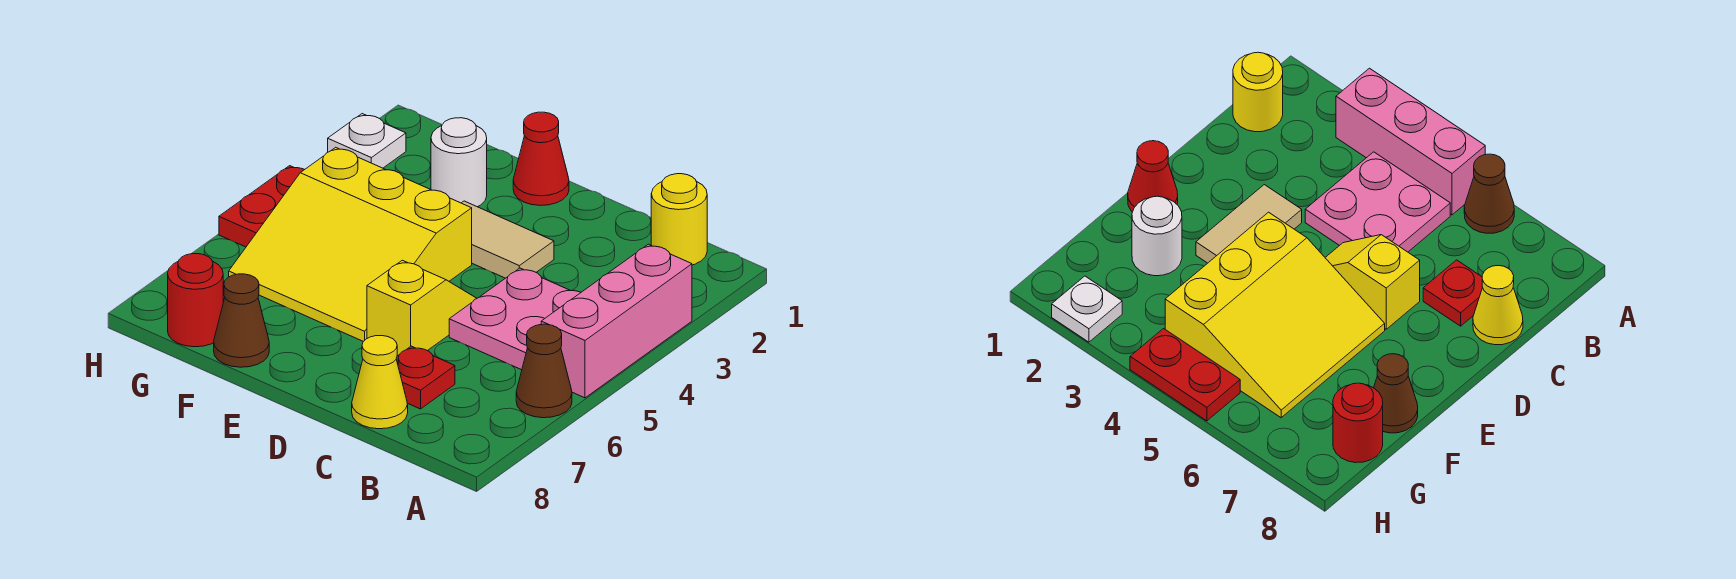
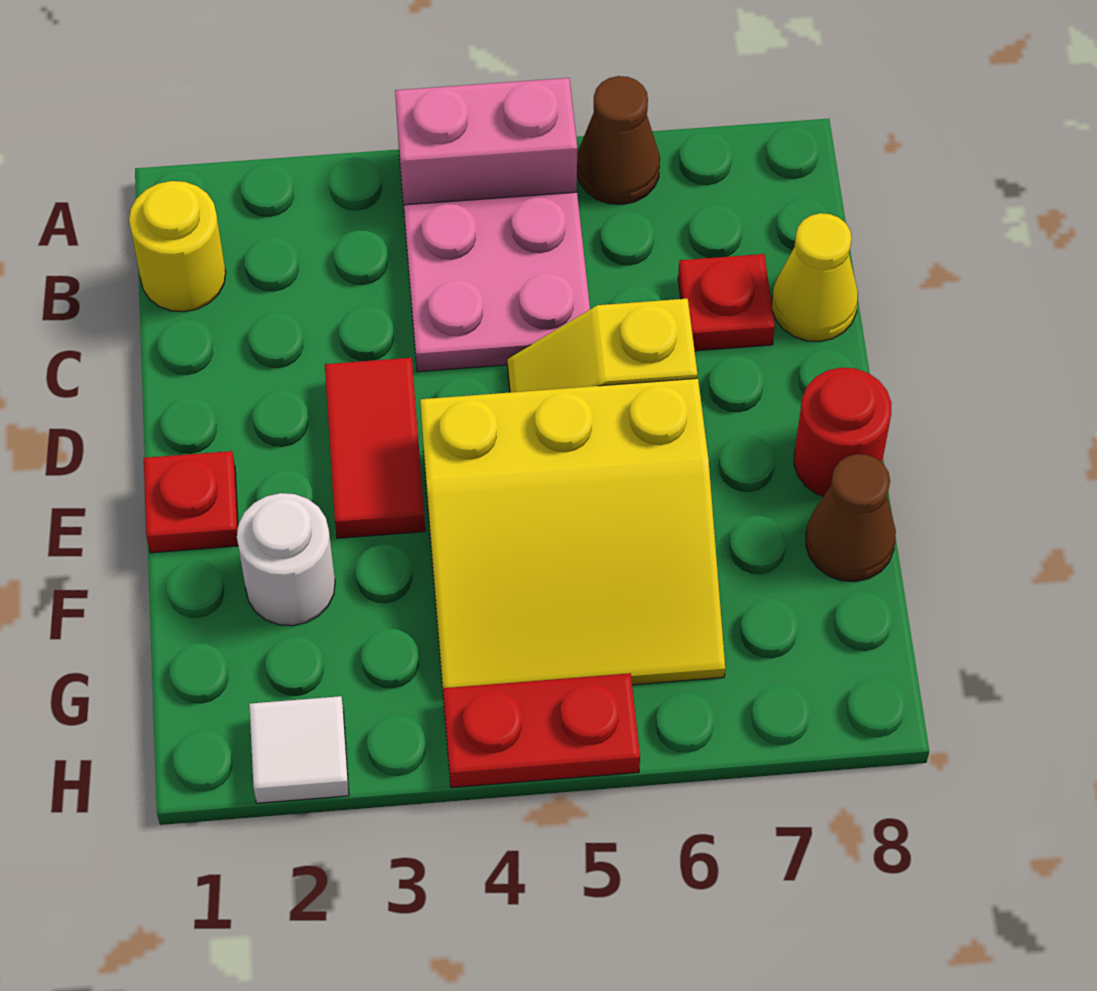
pink 1x3 brick [541,244,692,398] -> pink 1x2 brick [395,78,577,217]
tan 1x2 tile [462,201,554,278] -> red 1x2 tile [325,358,425,538]
red 1x1 cone [513,112,569,206] -> red 1x1 plate [144,451,238,553]
yellow 3x3 slope [229,147,472,342] -> yellow 3x3 slope turned to [420,378,725,699]
red 1x1 round brick [168,254,223,347] -> red 1x1 round brick moved to [794,368,891,496]
white 1x1 plate [328,114,406,168] -> white 1x1 tile [249,696,349,803]

